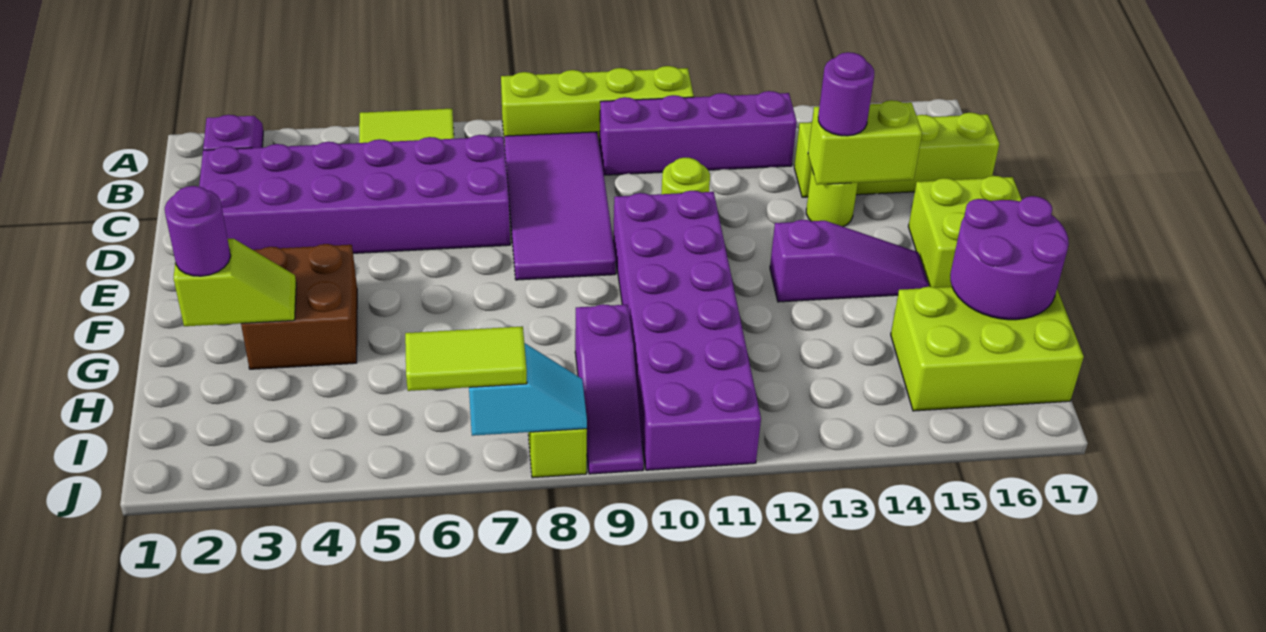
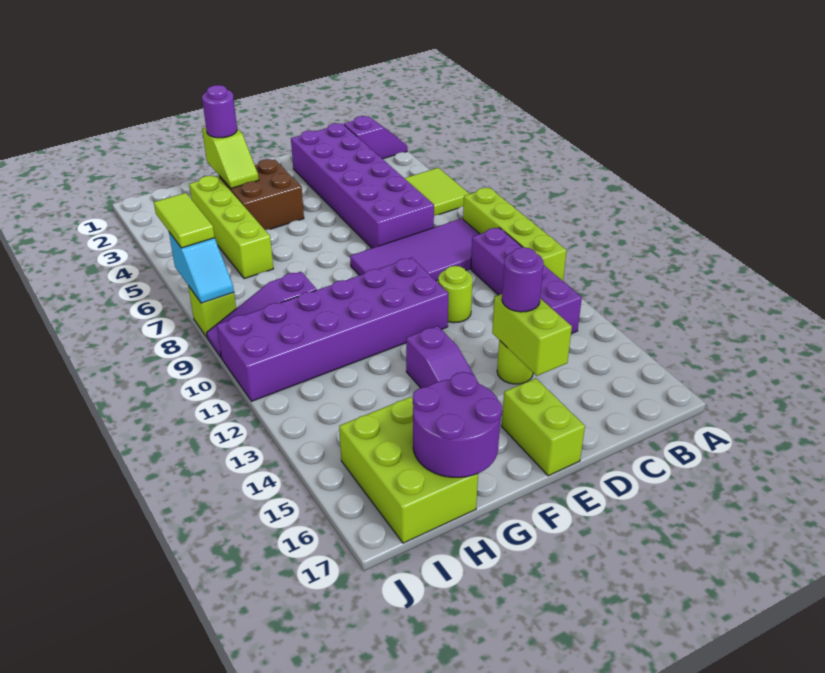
lime 1x4 brick [794,113,999,197] -> lime 1x4 brick moved to [189,176,273,279]
lime 2x2 brick [908,176,1022,288] -> lime 1x2 brick [502,378,585,476]

